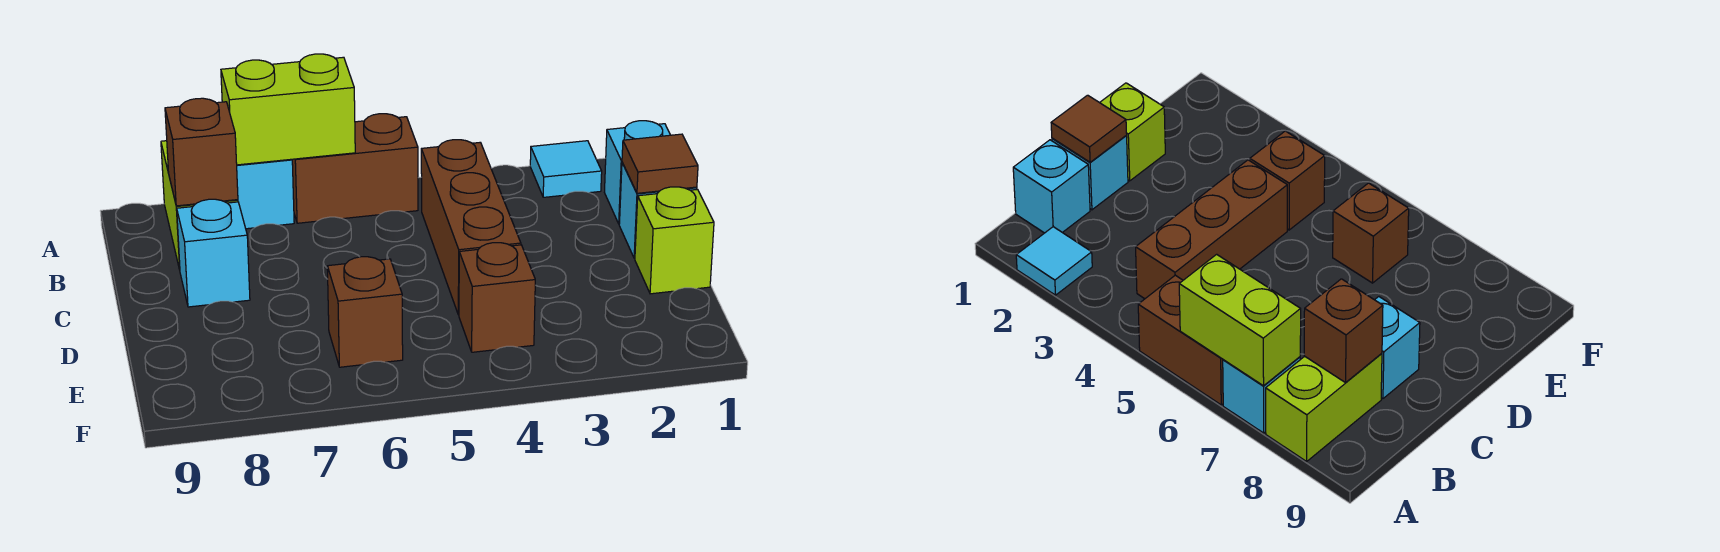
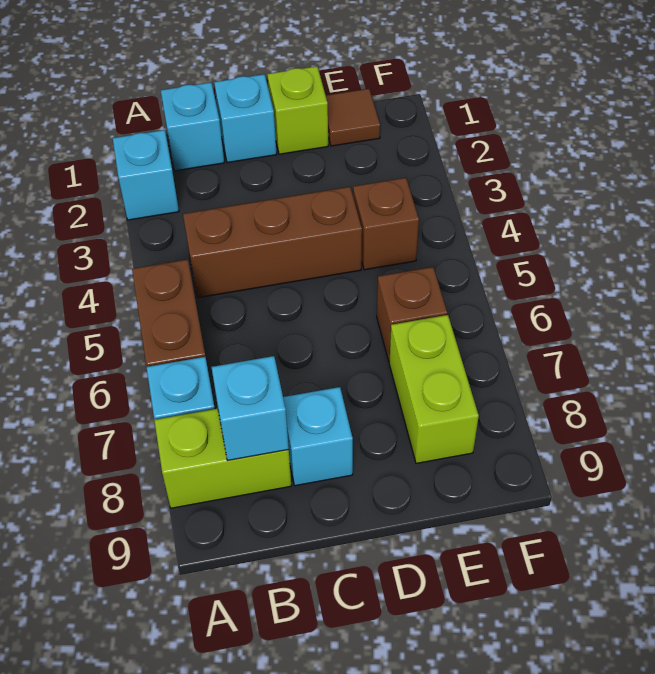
cyan 1x1 tile [530,141,602,197] -> cyan 1x1 brick [113,130,179,220]
lime 1x2 brick [221,54,355,165] -> lime 1x2 brick moved to [389,315,479,463]
brown 1x1 brick [165,98,238,206] -> cyan 1x1 brick [212,356,289,460]
brown 1x1 tile [622,134,698,193] -> brown 1x1 tile moved to [326,89,380,146]

